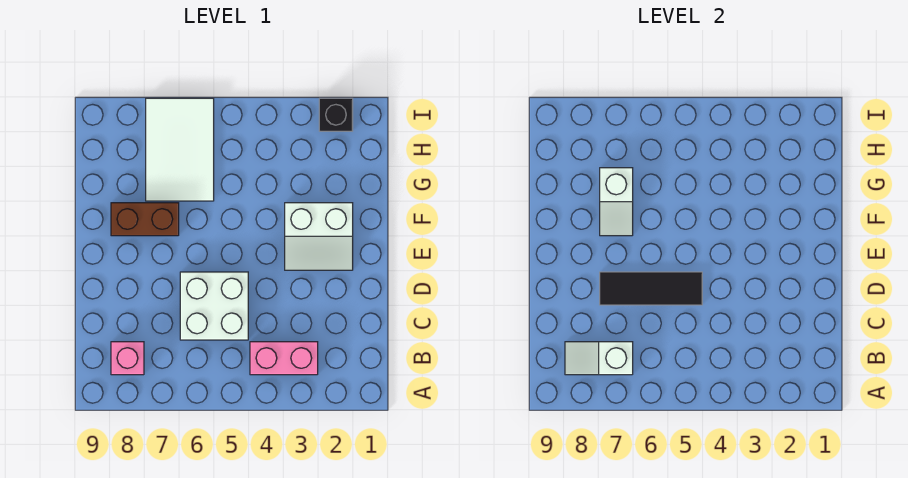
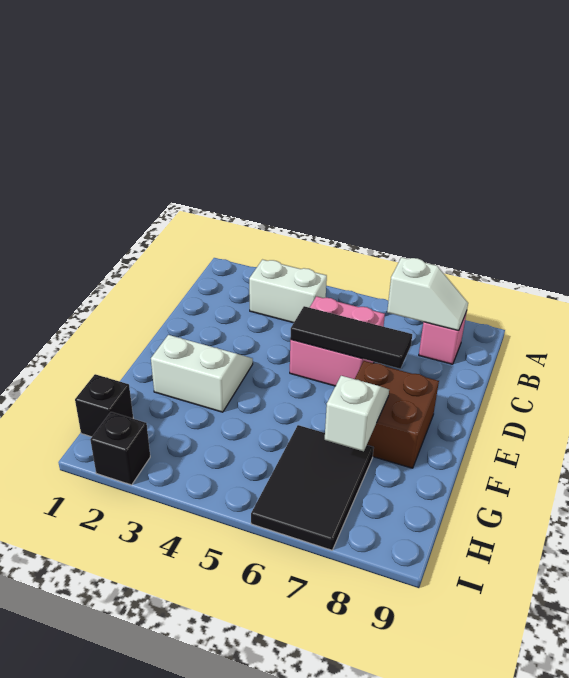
pink 1x2 brick [250,342,318,375] -> white 1x2 brick [249,260,327,323]
white 2x2 brick [180,272,248,340] -> pink 2x2 brick [290,296,385,386]
brown 1x2 brick [111,203,179,236] -> brown 2x2 brick [355,361,439,468]
white 2x3 tile [146,98,214,201] -> black 2x3 tile [251,425,374,550]
none -> black 1x1 brick [75,374,133,437]

